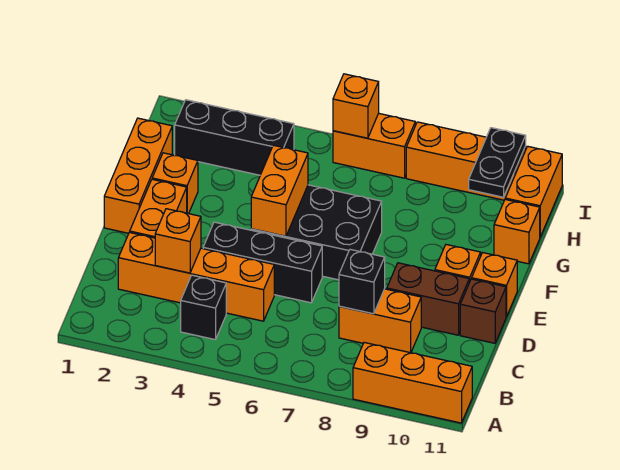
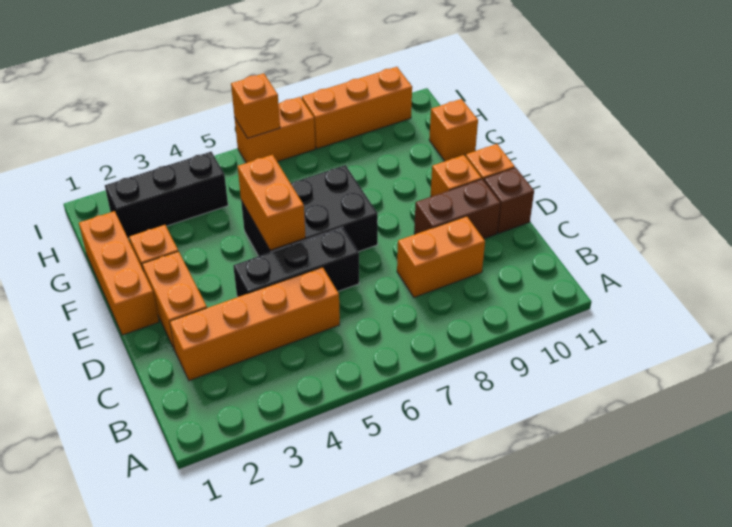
orange 1x3 brick [353,343,472,423] -> none
black 1x1 brick [181,275,226,340] -> none
orange 1x1 brick [155,209,201,273] -> none
black 1x1 brick [339,249,385,314] -> none
black 1x2 plate [469,128,526,197] -> none
orange 1x2 brick [505,146,562,237] -> none

